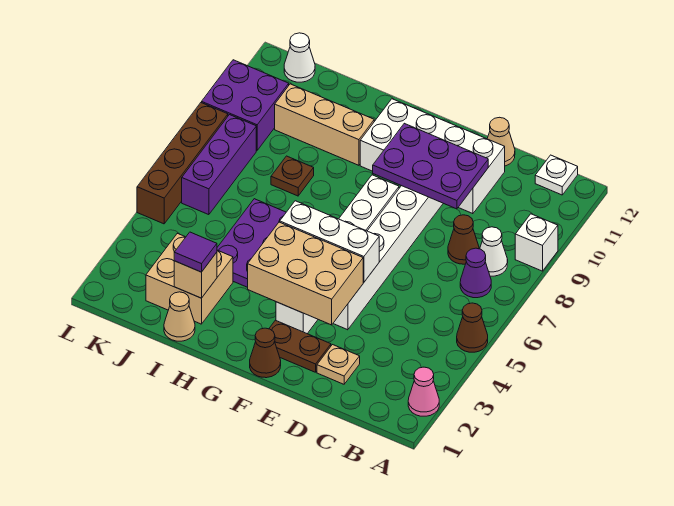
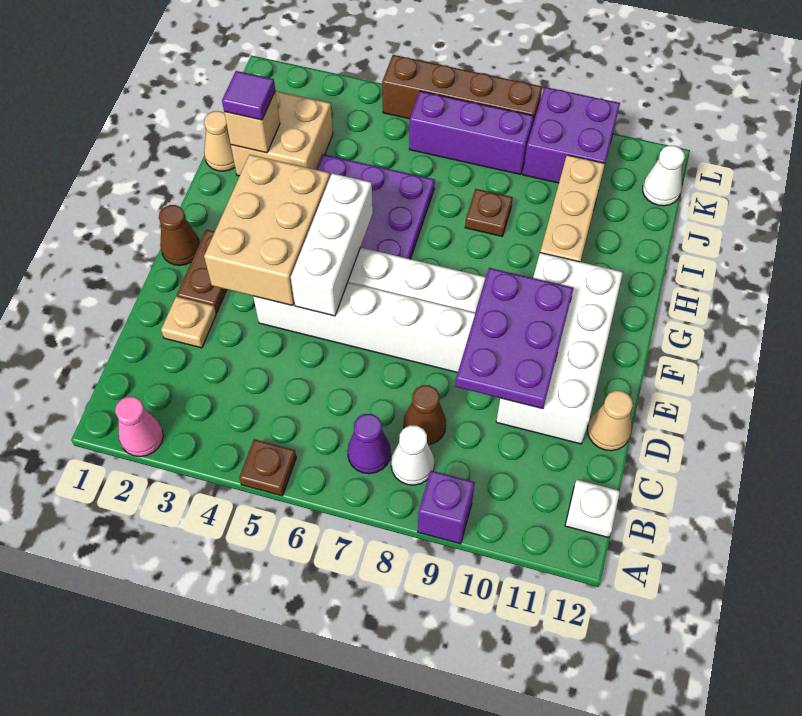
brown 1x1 cone [457,303,488,352] -> brown 1x1 plate [239,439,296,496]
white 1x1 brick [515,214,558,271] -> purple 1x1 brick [418,471,475,544]

